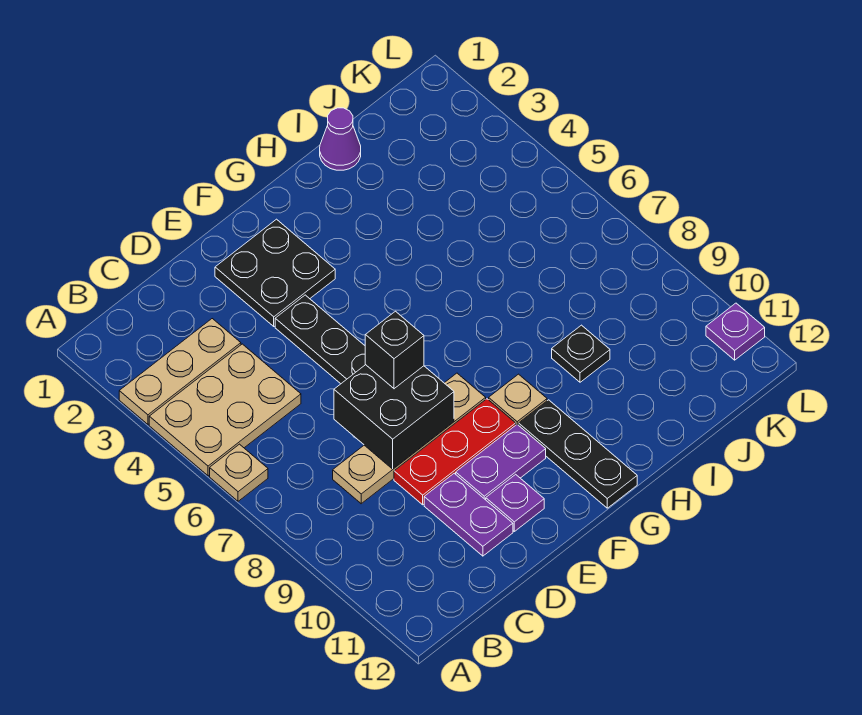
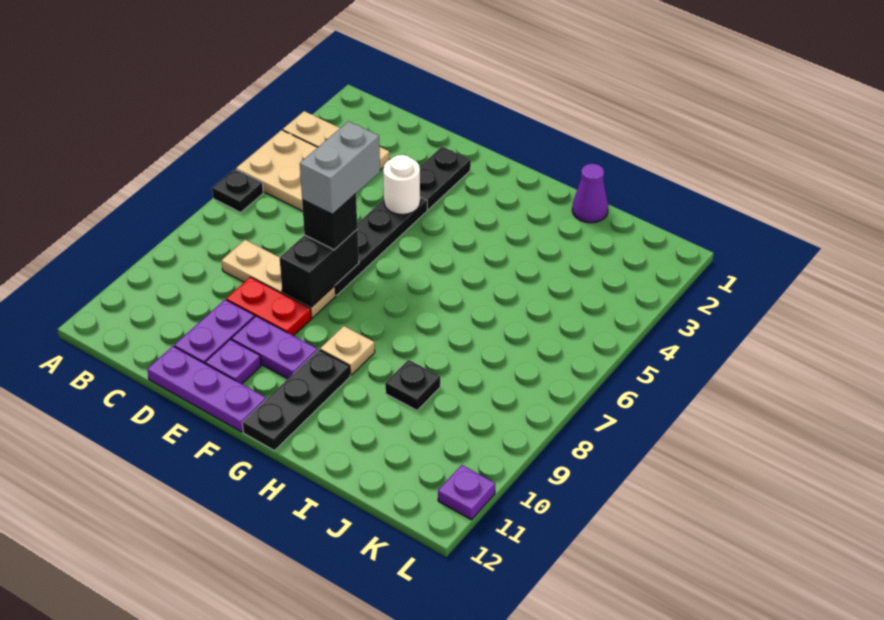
tan 1x1 plate [210,444,268,501] -> black 1x1 plate [212,169,263,212]
tan 1x4 plate [333,373,486,504] -> tan 1x3 plate [222,240,336,318]
black 2x2 brick [334,365,454,469] -> black 1x2 brick [280,230,359,307]
red 1x3 plate [394,399,516,505] -> red 1x2 plate [226,277,311,336]
none -> purple 1x3 plate [147,346,266,432]
black 2x2 plate [215,219,335,326] -> black 1x2 plate [420,147,471,209]
none -> white 1x1 round brick [383,155,420,214]
none -> grey 1x2 brick [300,121,380,214]

